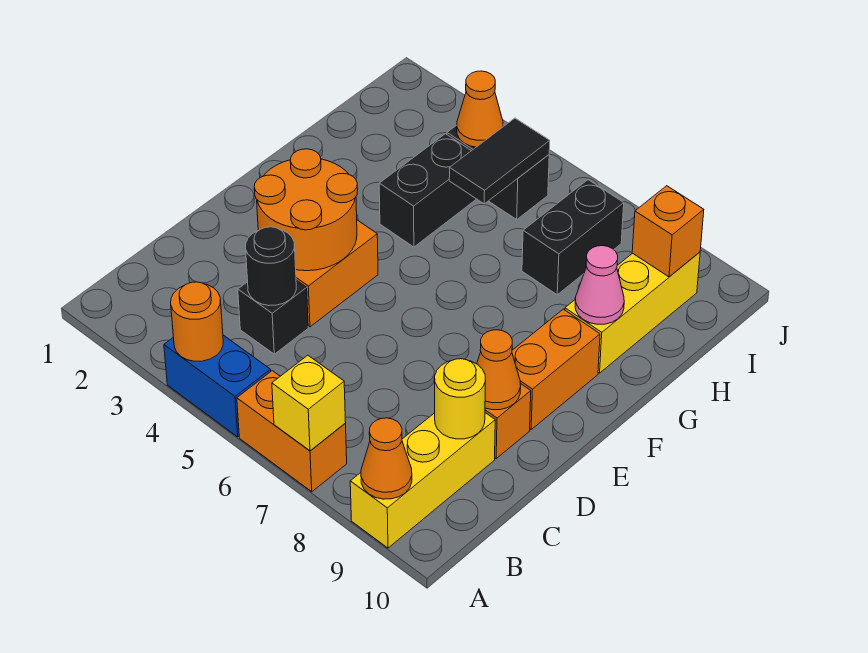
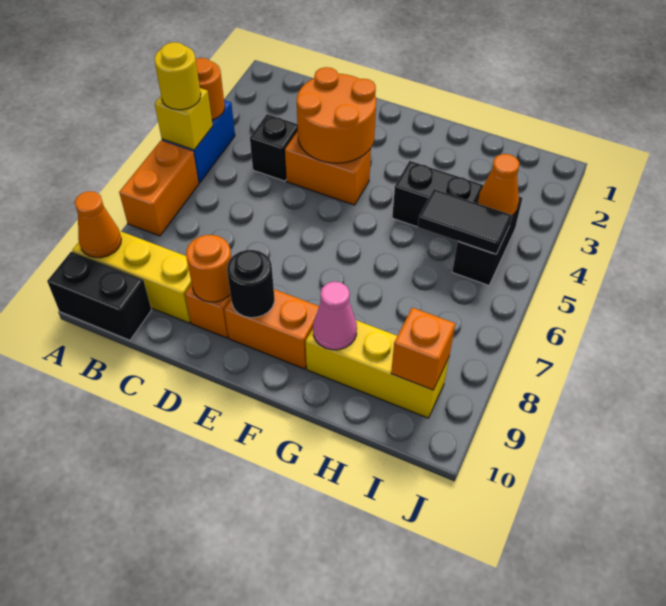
yellow 1x1 brick [272,355,346,451] -> yellow 1x1 brick moved to [155,88,213,150]
black 1x1 round brick [246,227,296,306] -> black 1x1 round brick moved to [227,250,274,318]
yellow 1x1 round brick [435,359,485,439] -> yellow 1x1 round brick moved to [154,42,201,110]
orange 1x1 cone [477,330,521,410] -> orange 1x1 round brick [186,235,231,302]
black 1x2 brick [522,180,624,295] -> black 1x2 brick moved to [47,252,151,340]

